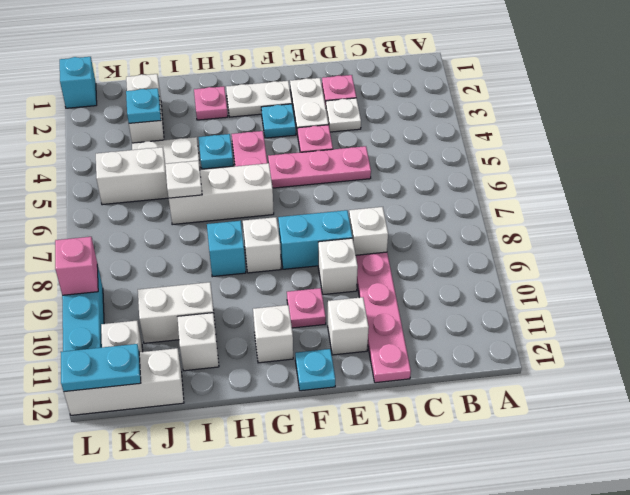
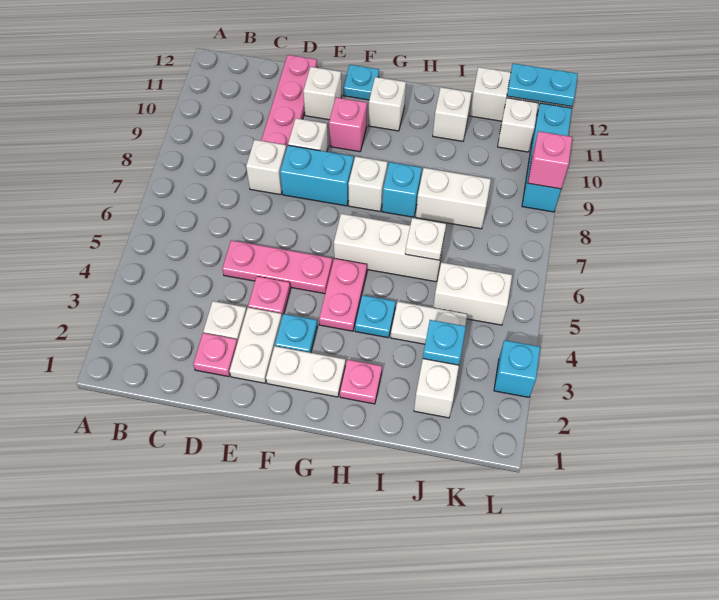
pink 1x1 plate [287,288,326,328] -> pink 1x1 brick [329,97,367,152]
white 1x2 brick [138,282,215,343] -> white 1x2 brick moved to [416,168,491,229]
cyan 1x1 brick [60,57,97,108] -> cyan 1x1 brick moved to [494,340,540,397]

